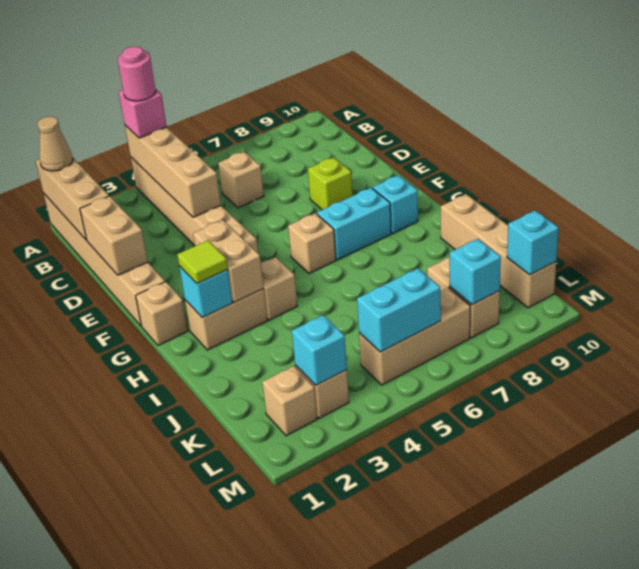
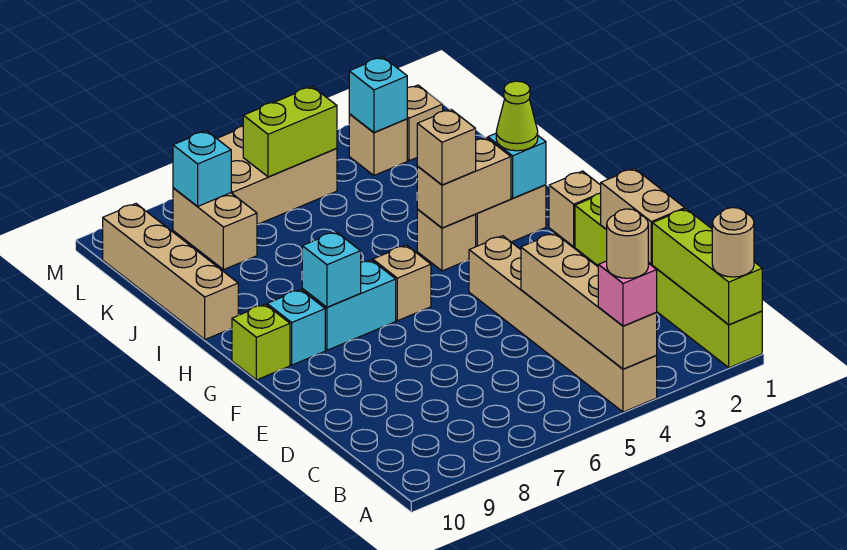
tan 1x6 brick [44,194,165,326] -> lime 1x6 brick [575,193,762,368]
tan 1x3 brick [36,158,109,240] -> lime 1x3 brick [652,209,762,325]
tan 1x1 cone [38,117,73,171] -> tan 1x1 round brick [712,208,754,277]
pink 1x1 round brick [118,47,156,101] -> tan 1x1 round brick [607,209,648,278]
tan 1x1 brick [218,152,264,208] -> tan 1x1 brick moved to [417,109,476,185]
lime 1x1 brick [308,157,353,210] -> lime 1x1 brick moved to [232,304,290,380]
tan 1x2 brick [193,220,264,303] -> tan 1x2 brick turned to [417,138,511,228]
lime 1x1 tile [177,241,228,284] -> lime 1x1 cone [496,81,538,151]
tan 1x3 brick [359,288,470,385] -> tan 2x3 brick [217,126,337,225]
cyan 1x2 brick [357,268,441,352] -> lime 1x2 brick [243,87,337,177]
cyan 1x1 brick [507,210,559,275] -> cyan 1x1 brick moved to [302,232,361,307]

